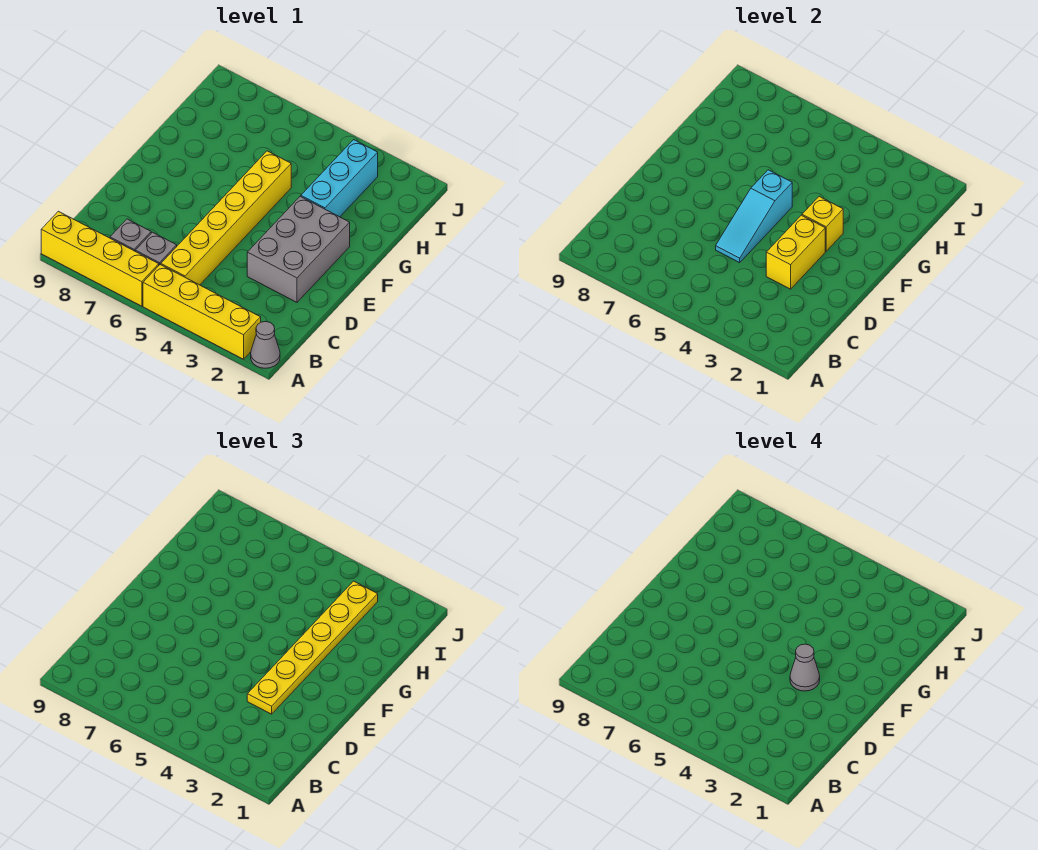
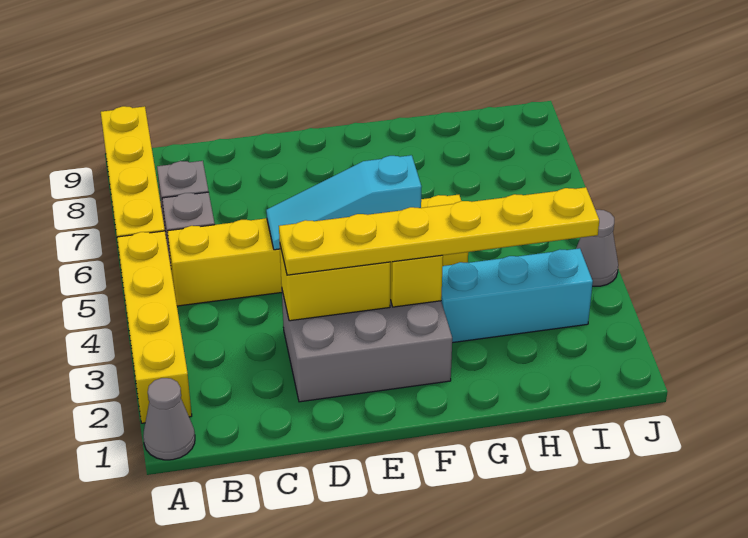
grey 1x1 cone [790,644,820,691] -> grey 1x1 cone moved to [576,210,618,286]

